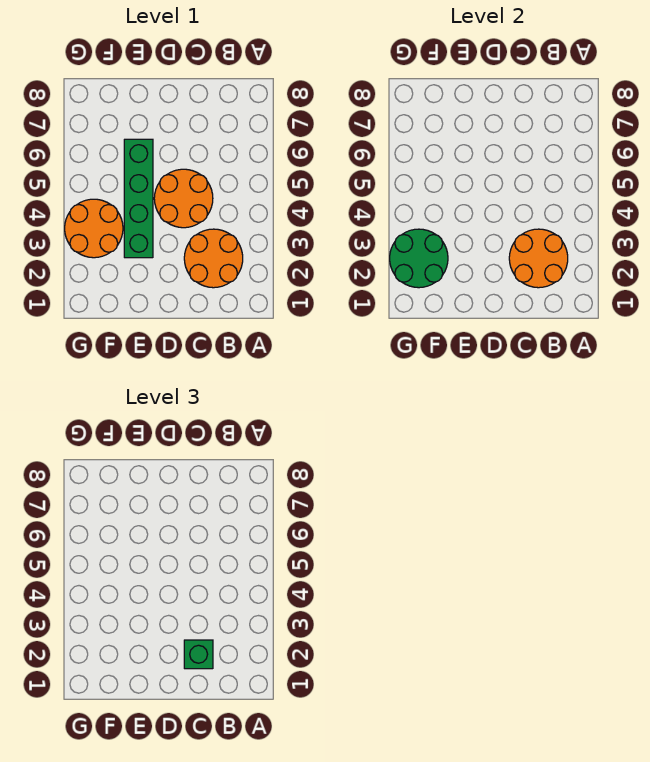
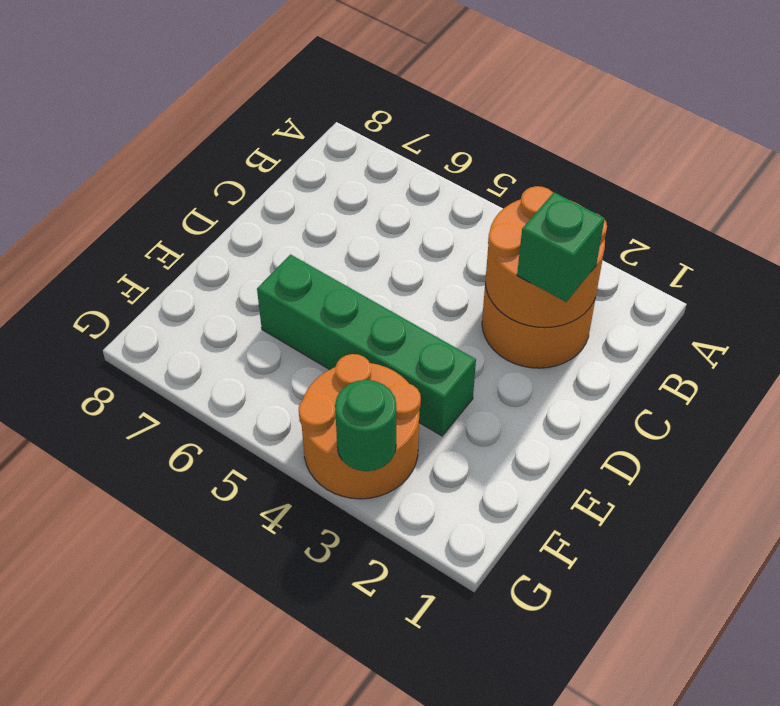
orange 2x2 round brick [154,169,213,228] -> none
green 2x2 round brick [390,229,448,288] -> green 1x1 round brick [335,380,396,471]

